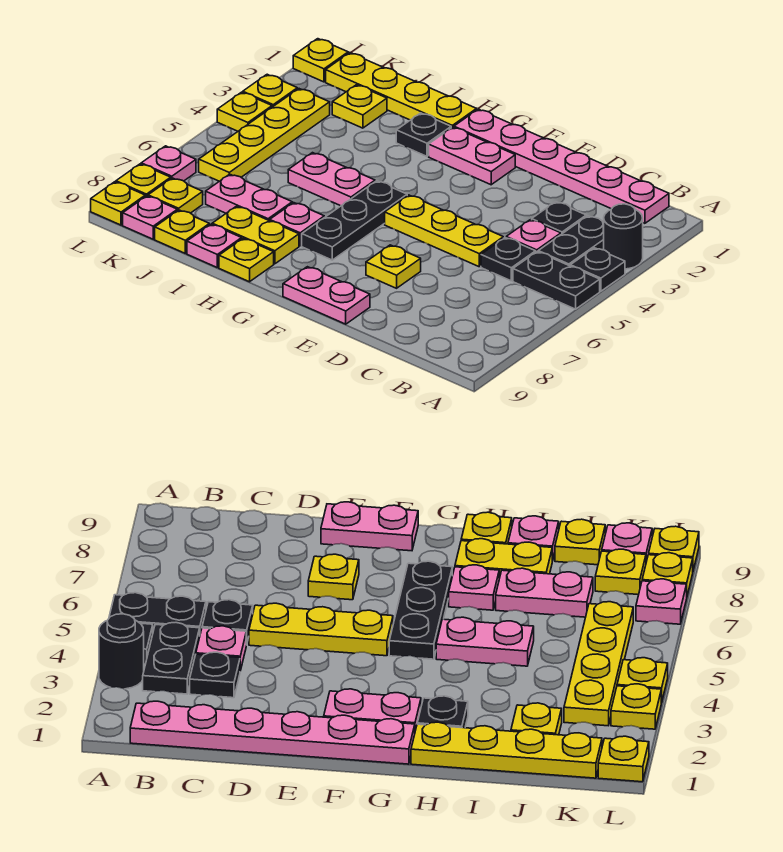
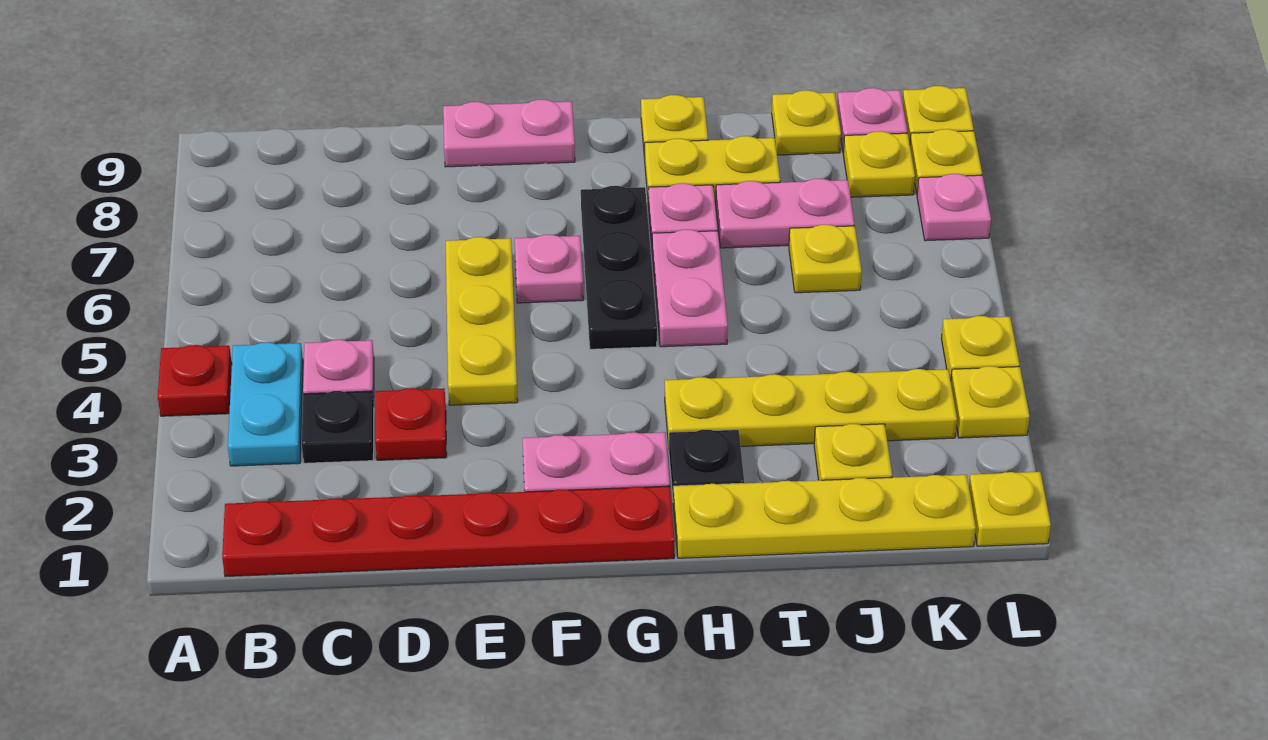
black 1x1 round brick [604,204,643,269] -> none
black 1x1 plate [570,248,625,291] -> red 1x1 plate [158,345,232,416]
black 1x2 plate [513,252,600,309] -> none
pink 1x6 plate [454,109,669,223] -> red 1x6 plate [222,486,675,577]
black 1x2 plate [538,216,604,266] -> cyan 1x2 plate [228,342,303,466]
black 1x1 plate [481,238,536,281] -> none
none -> red 1x1 plate [375,388,447,460]
yellow 1x3 plate [385,195,503,267] -> yellow 1x3 plate turned to [446,237,518,405]
yellow 1x1 plate [366,245,421,288] -> yellow 1x1 plate moved to [789,225,862,293]
pink 1x2 plate [288,153,375,206] -> pink 1x2 plate turned to [652,230,728,347]
pink 1x1 plate [187,224,242,267] -> pink 1x1 plate moved to [515,235,583,303]
yellow 1x4 plate [199,89,330,181] -> yellow 1x4 plate turned to [665,369,957,446]

